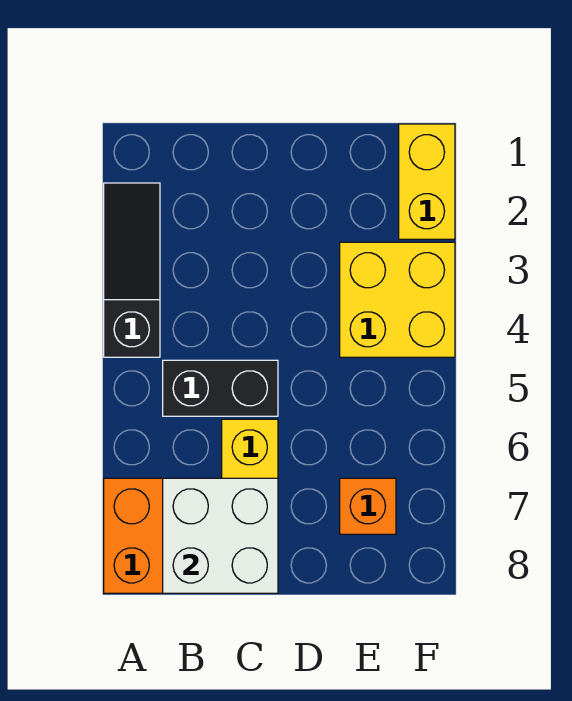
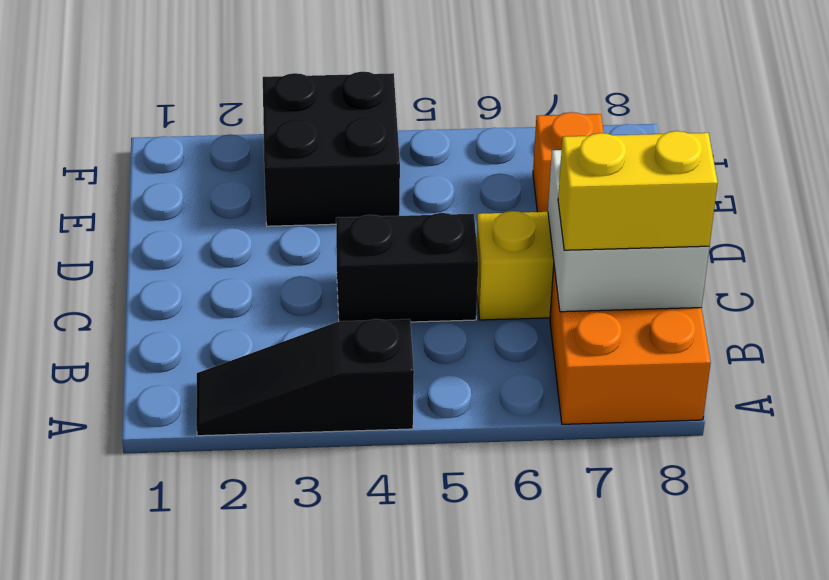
black 1x2 brick [163,360,278,416] -> black 1x2 brick turned to [336,213,478,322]
yellow 2x2 brick [340,242,455,357] -> black 2x2 brick [263,72,400,226]
yellow 1x2 brick [399,124,455,239] -> yellow 1x2 brick moved to [558,131,718,250]

